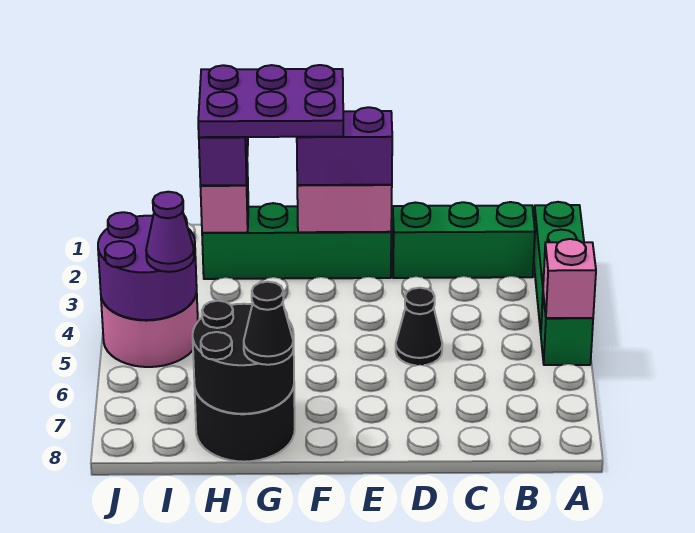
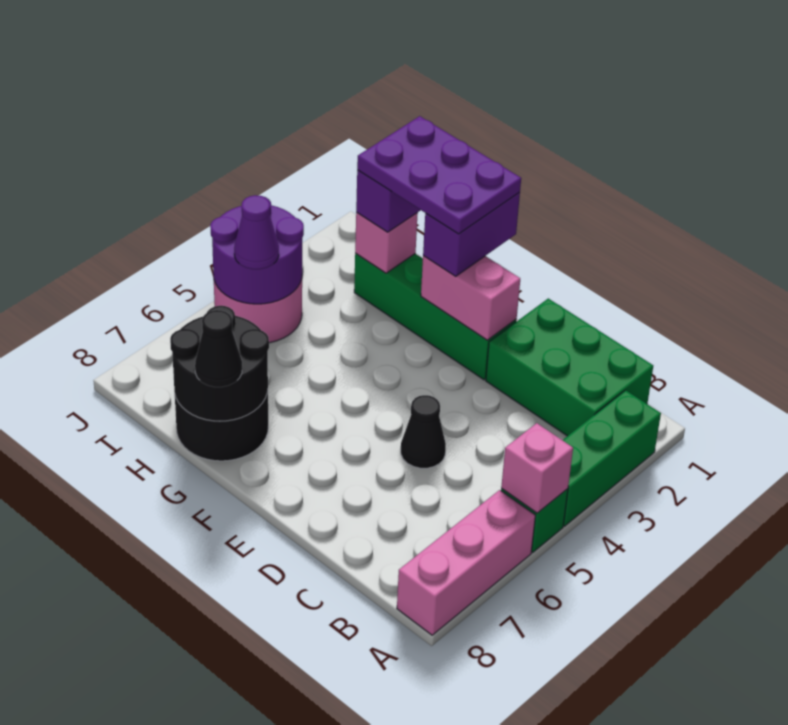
none -> pink 1x3 brick [397,490,535,635]
green 1x3 brick [392,202,535,278] -> green 2x3 brick [486,298,653,436]
purple 1x2 brick [297,107,392,185] -> purple 1x2 brick turned to [423,192,520,276]

